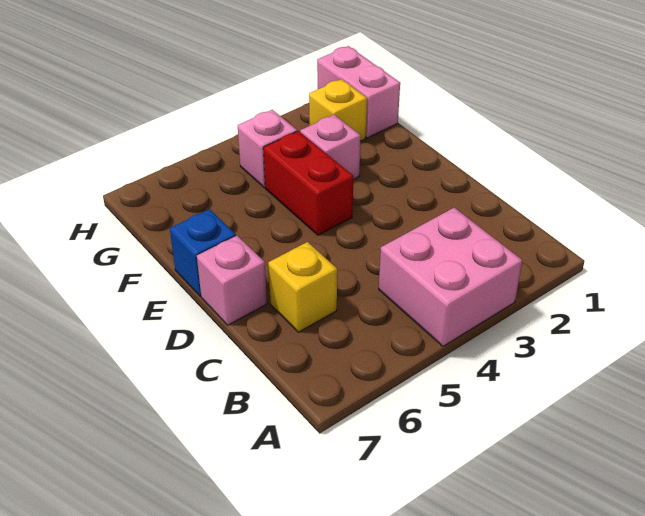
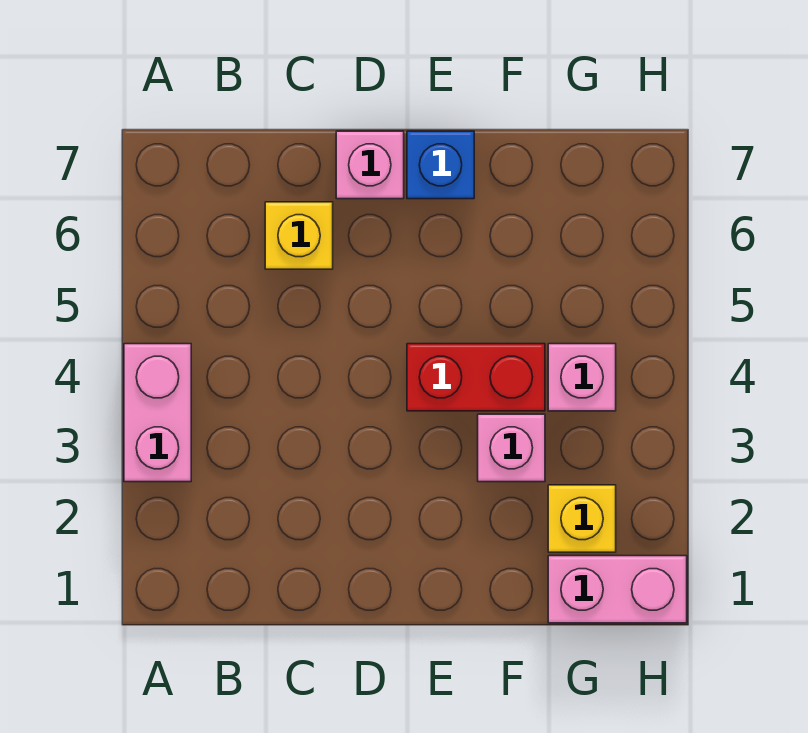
pink 2x2 brick [379,208,522,346] -> pink 1x2 brick [124,344,191,482]

